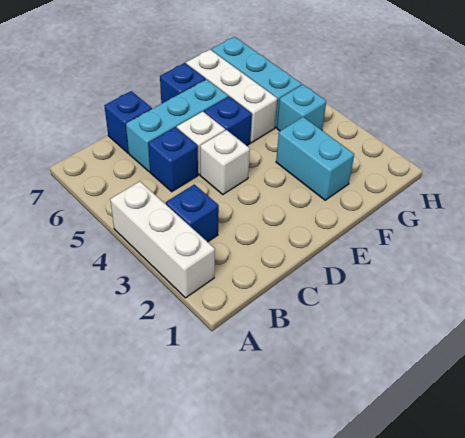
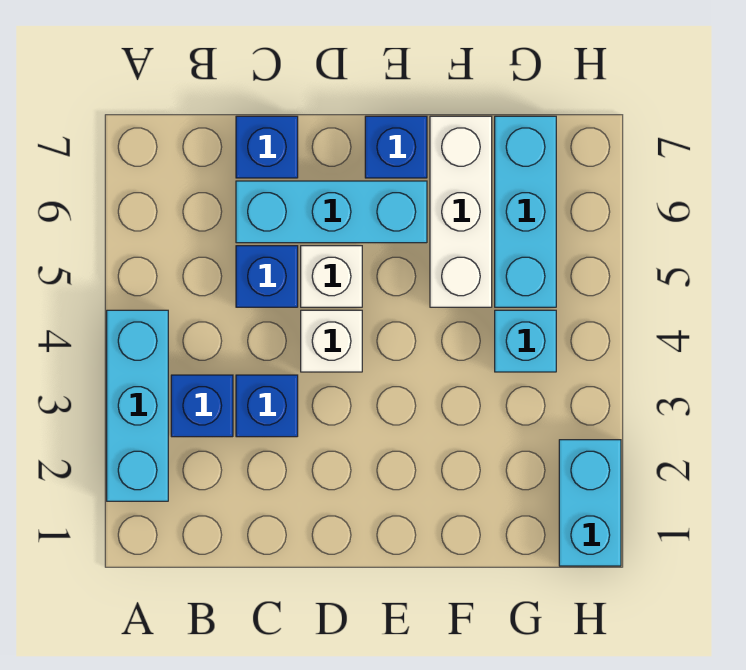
white 1x3 brick [110,181,215,298] -> cyan 1x3 brick [107,310,168,501]
blue 1x1 brick [204,96,252,146] -> blue 1x1 brick moved to [236,375,298,437]
cyan 1x2 brick [276,117,354,200] -> cyan 1x2 brick moved to [559,440,621,566]

